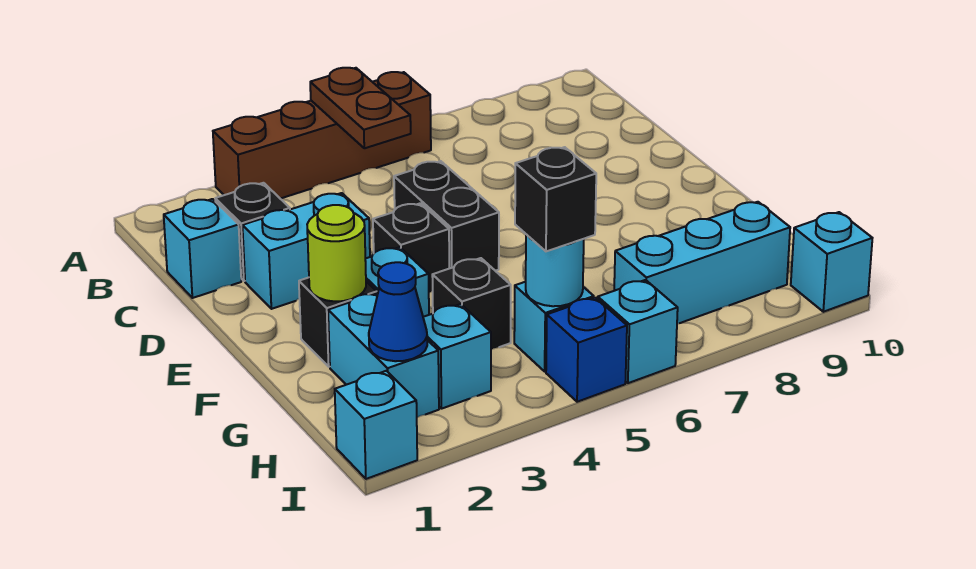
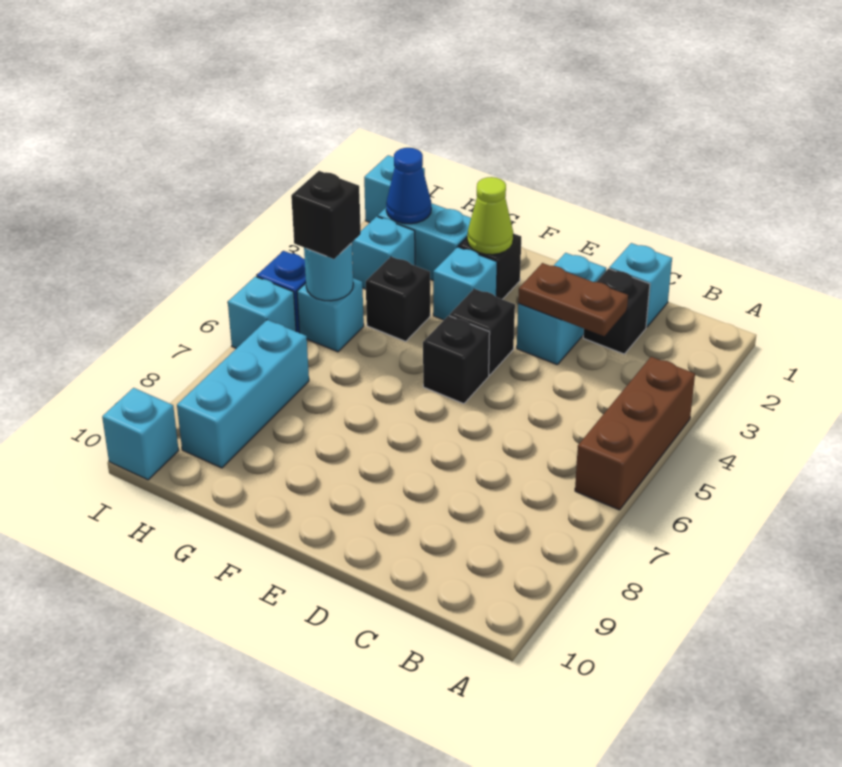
brown 1x4 brick [213,72,431,199] -> brown 1x3 brick [575,357,695,510]
brown 1x2 plate [310,68,411,148] -> brown 1x2 plate moved to [518,263,628,336]
black 1x2 brick [394,161,499,271] -> black 1x1 brick [423,316,490,404]
lime 1x1 round brick [307,205,366,301] -> lime 1x1 cone [467,177,513,255]

